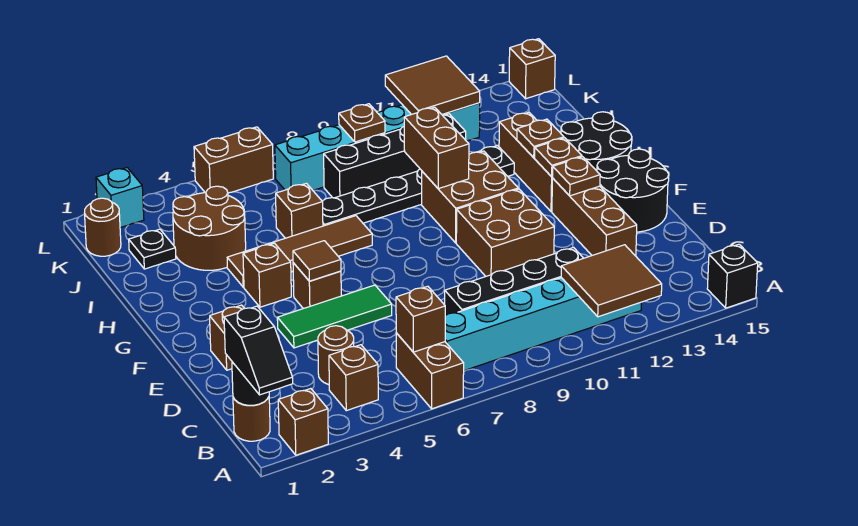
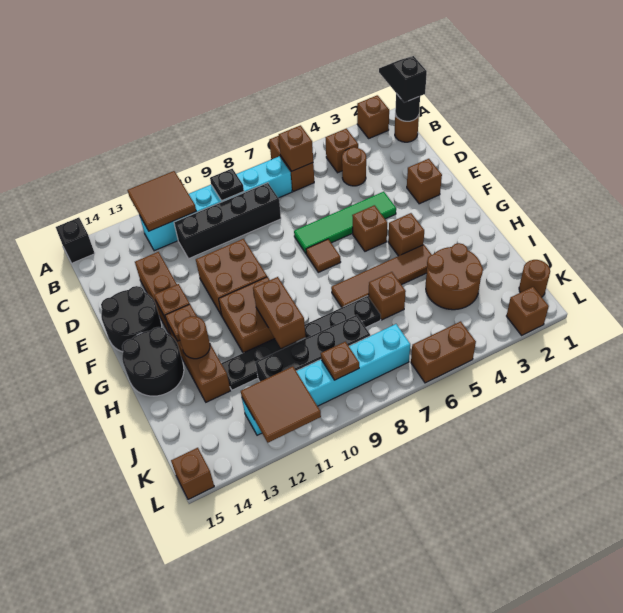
green 1x3 tile [277,285,392,348] -> green 1x4 tile [294,192,396,253]
brown 1x1 tile [293,241,341,281] -> brown 1x1 tile moved to [306,239,341,272]
brown 1x1 plate [517,119,564,158] -> brown 1x1 round brick [178,316,210,359]
black 1x1 plate [129,229,176,269] -> black 1x1 plate moved to [210,169,244,201]
cyan 1x1 brick [96,168,144,228] -> brown 1x1 brick [507,287,549,335]

